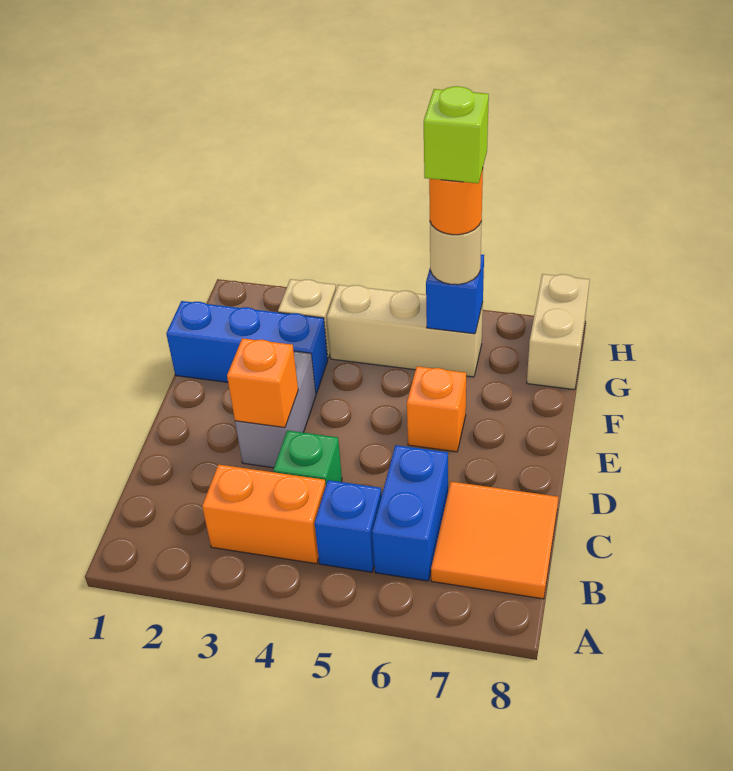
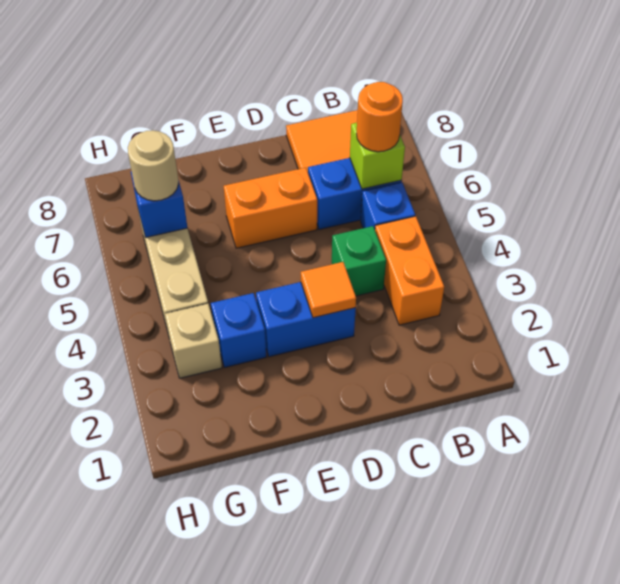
grey 1x2 brick [235,351,316,468] -> blue 1x2 brick [256,282,356,357]
orange 1x1 brick [227,338,298,428] -> orange 1x1 tile [301,262,356,318]
orange 1x1 brick [407,366,466,452] -> orange 1x2 brick [224,168,317,248]
blue 1x3 brick [166,301,328,394] -> blue 1x1 brick [211,293,267,367]
orange 1x1 round brick [429,169,483,235] -> orange 1x1 round brick moved to [357,82,403,152]
lime 1x1 brick [424,86,489,183] -> lime 1x1 brick moved to [350,123,405,189]
tan 1x2 brick [527,274,590,390] -> none

